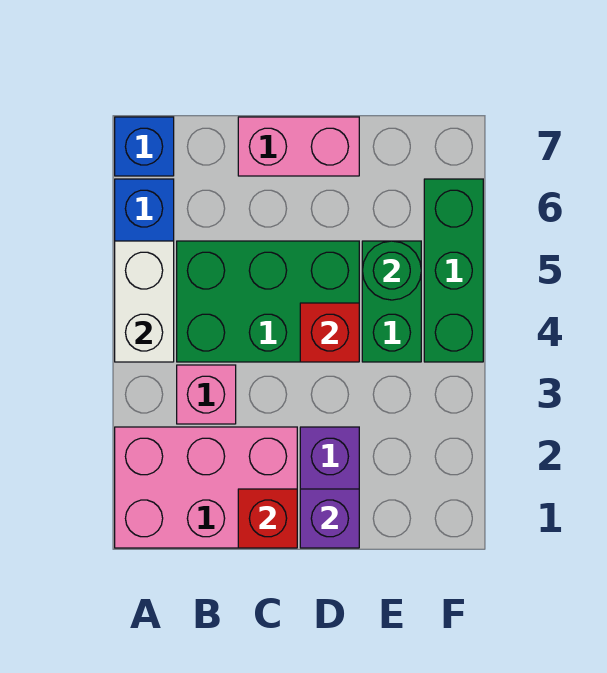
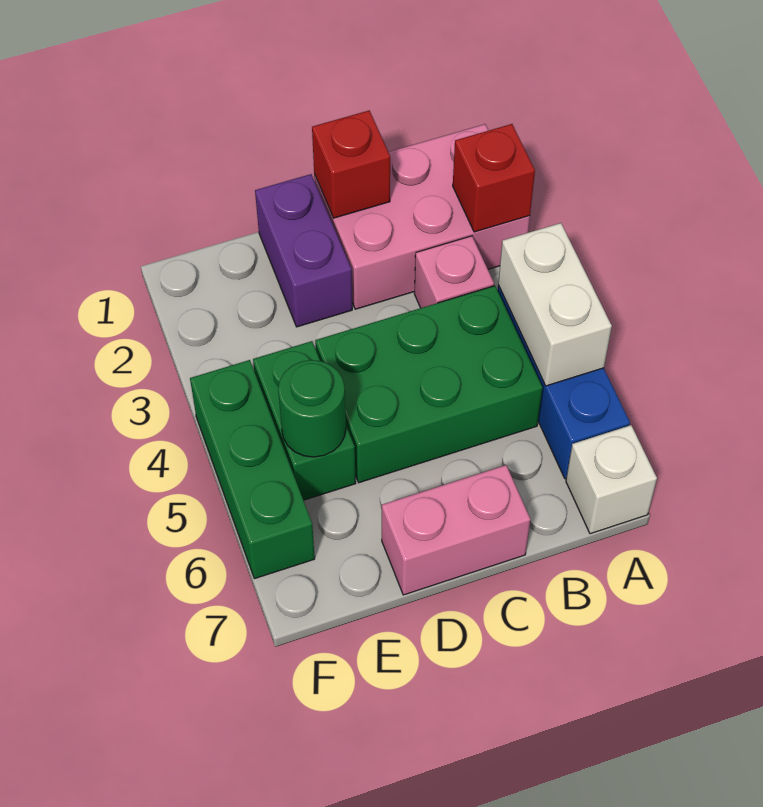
blue 1x1 brick [115,117,174,176] -> white 1x1 brick [566,425,657,534]
purple 1x1 brick [300,489,359,548] -> none
red 1x1 brick [300,303,359,362] -> red 1x1 brick moved to [453,124,535,232]

